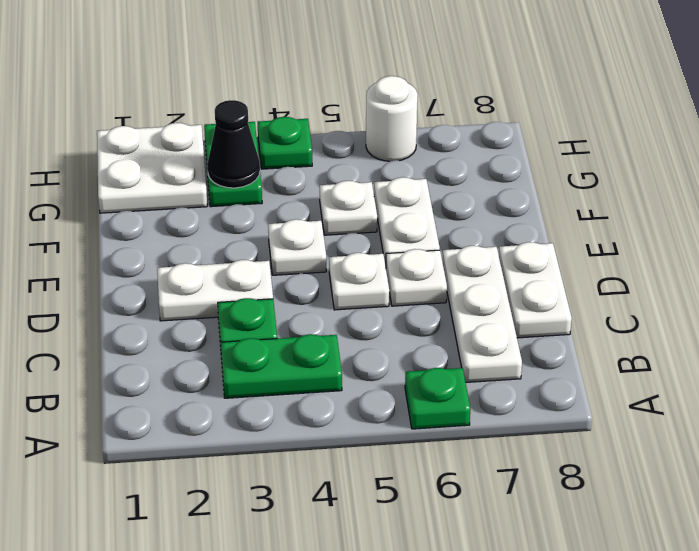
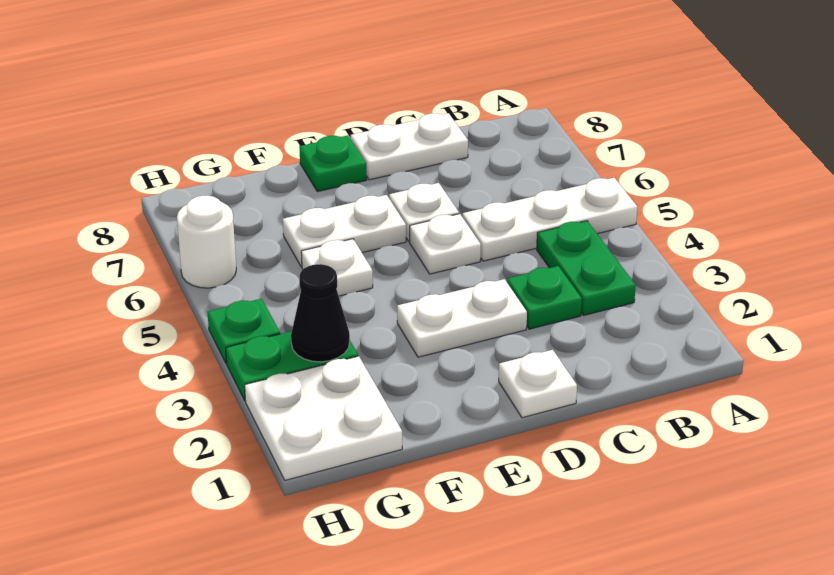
green 1x1 plate [405,368,470,429] -> green 1x1 plate moved to [299,135,366,192]
white 1x3 plate [442,246,522,382] -> white 1x3 plate moved to [462,178,637,261]
white 1x2 plate [157,260,273,321] -> white 1x2 plate turned to [397,279,527,357]
white 1x1 plate [268,219,326,275] -> white 1x1 plate moved to [499,350,577,418]

